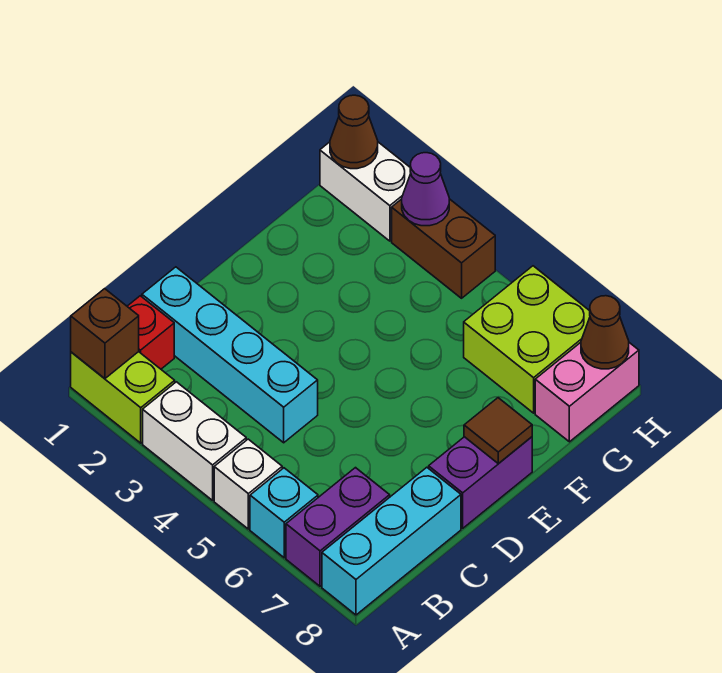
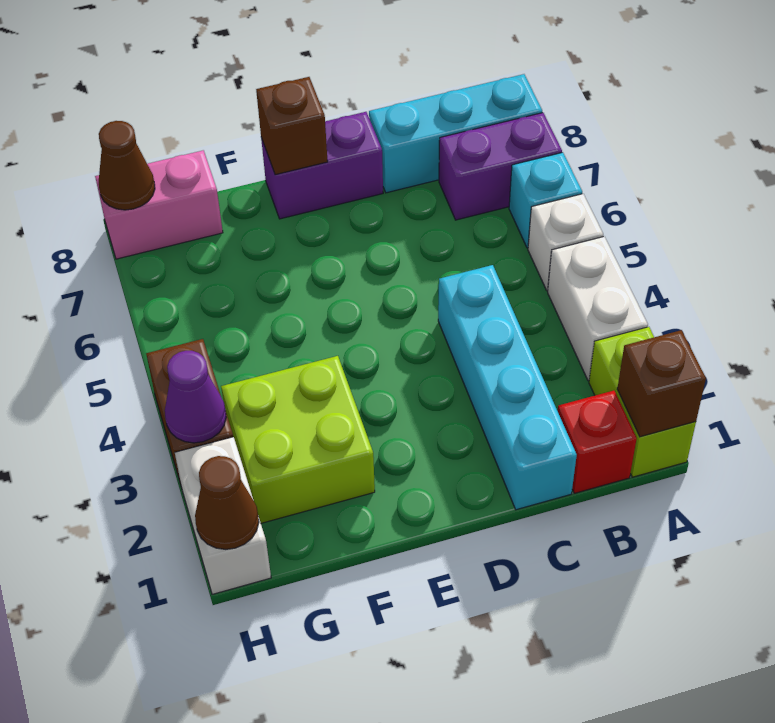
brown 1x1 tile [464,398,532,464] -> brown 1x1 brick [256,77,328,175]
lime 2x2 brick [464,266,590,413] -> lime 2x2 brick moved to [221,356,375,523]

